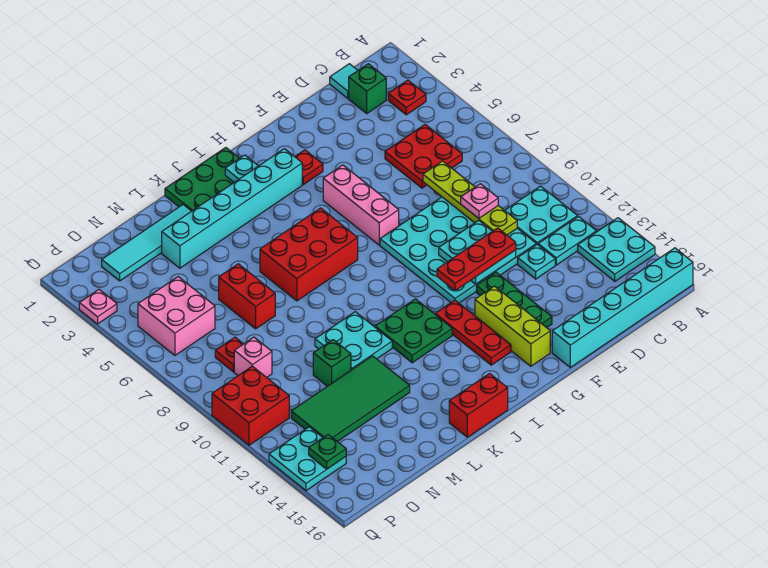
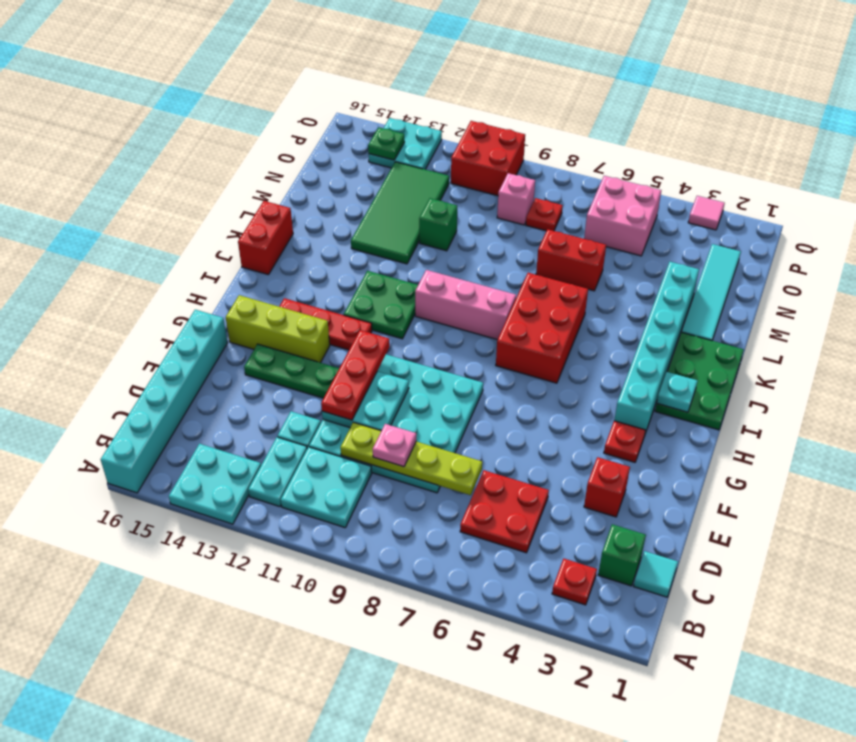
none -> red 1x1 brick [584,457,630,517]
pink 1x3 brick [323,165,399,245] -> pink 1x3 brick moved to [415,270,516,340]
cyan 2x2 plate [315,312,392,370] -> none
pink 1x1 plate [79,290,117,324] -> pink 1x1 tile [688,196,725,230]

